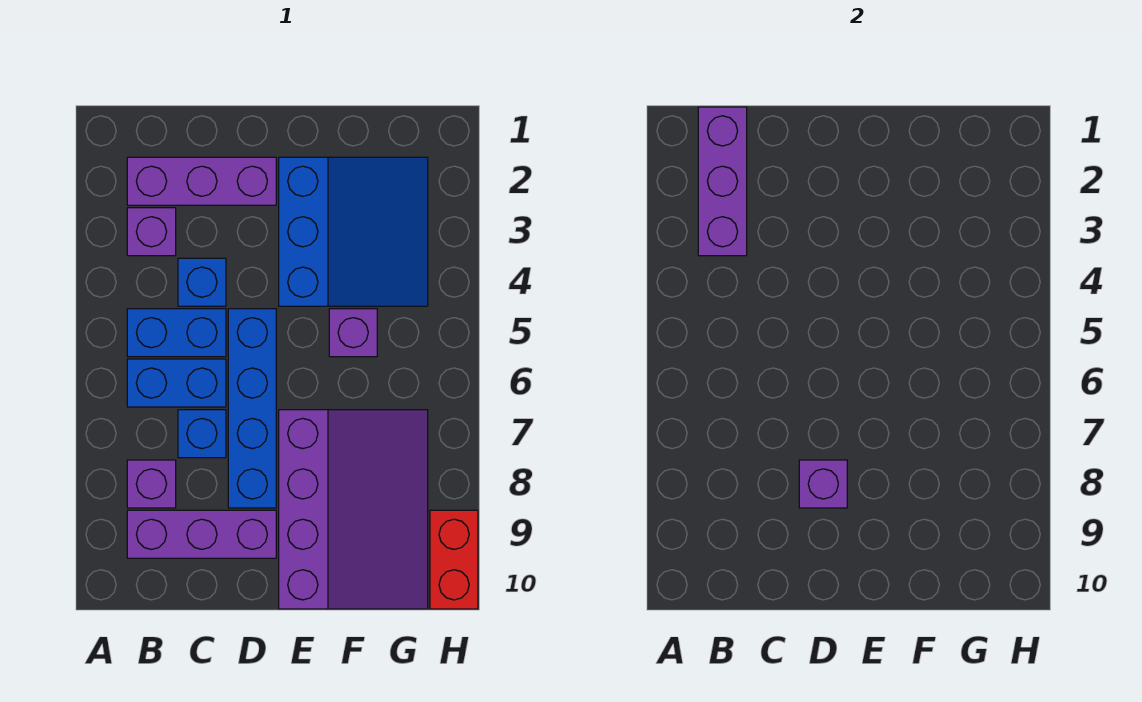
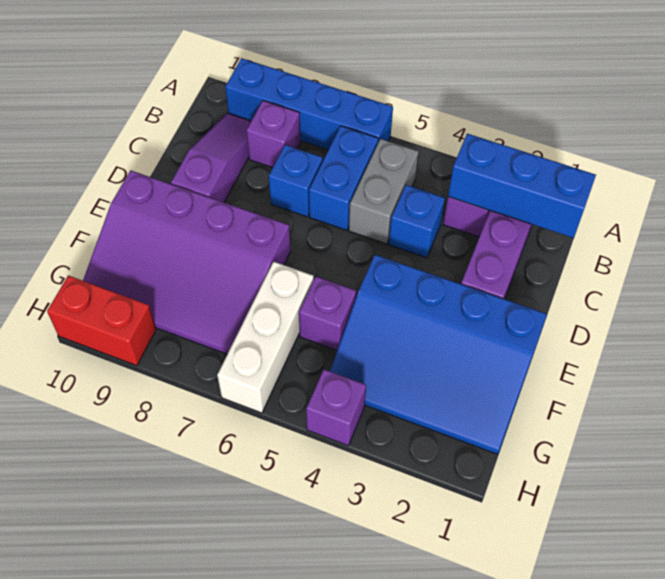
purple 1x3 brick [698,107,747,256] -> blue 1x3 brick [448,134,596,238]
blue 1x2 brick [127,309,226,357] -> grey 1x2 brick [349,139,418,244]
purple 1x3 brick [127,510,276,558] -> purple 1x3 slope [171,113,251,202]
blue 1x4 brick [228,309,276,508] -> blue 1x4 brick moved to [225,58,393,150]
purple 1x1 brick [799,460,847,508] -> purple 1x1 brick moved to [306,369,366,446]
blue 3x3 slope [279,157,428,306] -> blue 3x4 slope [330,255,547,454]
none -> white 1x3 brick [217,262,314,413]

